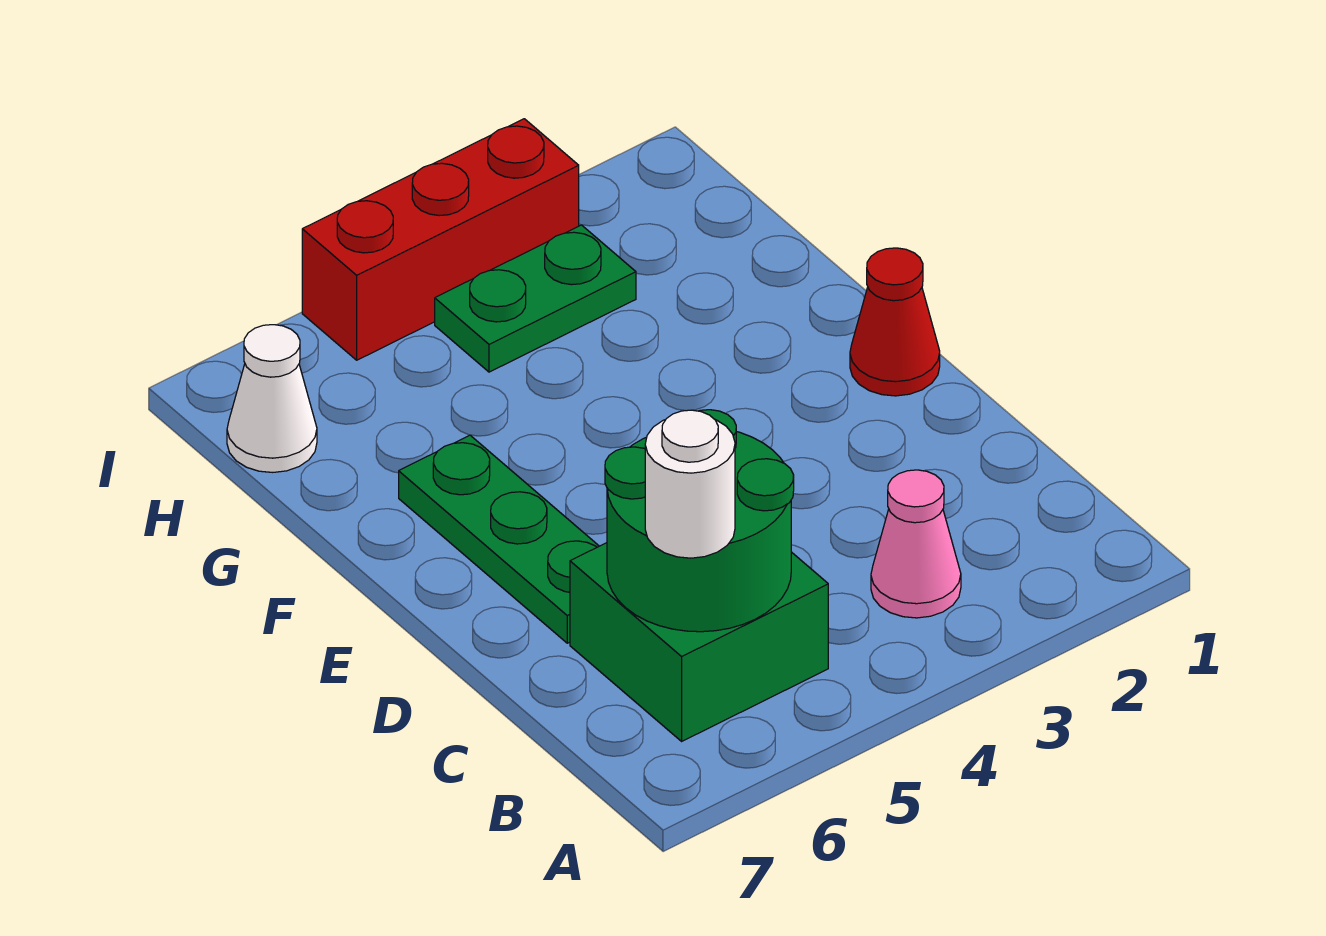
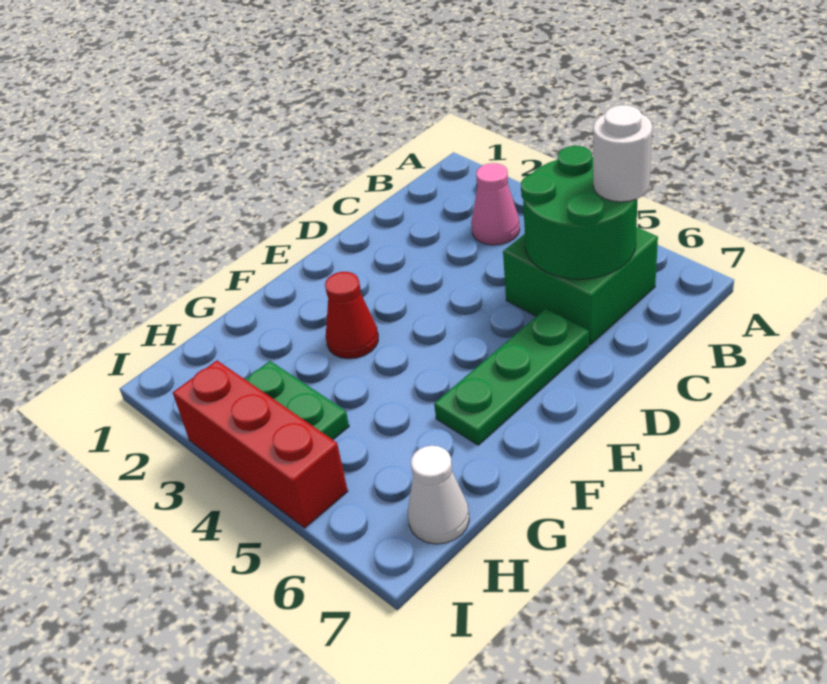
red 1x1 cone [850,248,940,396] -> red 1x1 cone moved to [325,272,378,359]

